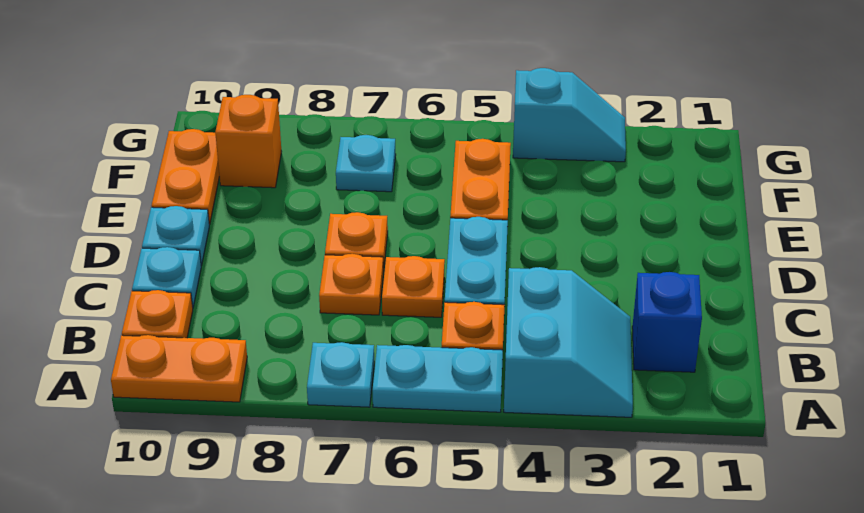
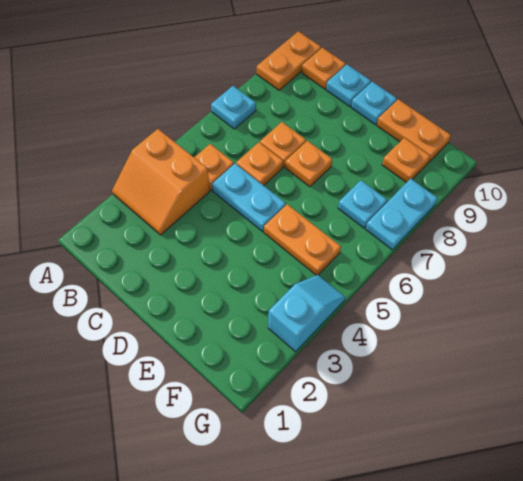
cyan 2x2 slope [504,267,633,417] -> orange 2x2 slope [112,129,210,235]
cyan 1x2 plate [372,345,503,412] -> cyan 1x2 plate moved to [366,179,438,250]
blue 1x1 brick [632,272,702,372] -> none
orange 1x1 brick [215,95,282,188] -> orange 1x1 plate [382,138,430,183]
cyan 1x2 slope [513,68,626,162] -> cyan 1x2 slope turned to [268,275,345,352]

